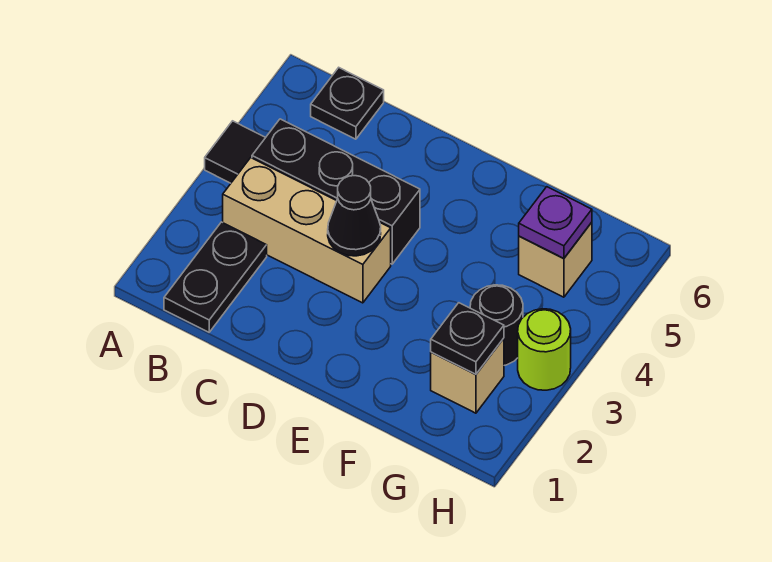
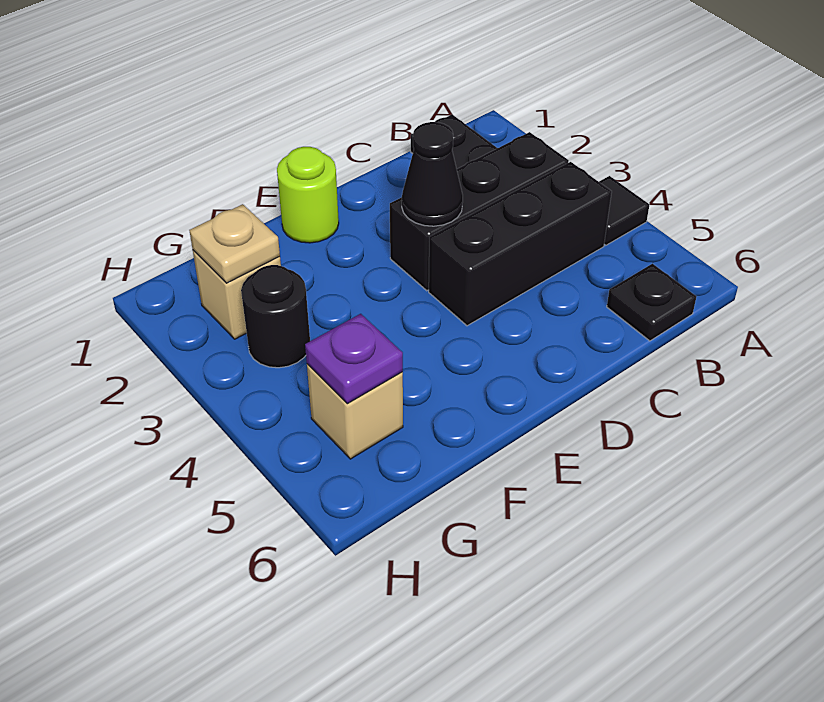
tan 1x3 brick [223,158,391,303] -> black 1x3 brick [390,132,569,291]
black 1x1 plate [431,303,504,374] -> tan 1x1 plate [189,204,280,283]
lime 1x1 round brick [518,309,571,390] -> lime 1x1 round brick moved to [277,147,339,243]

